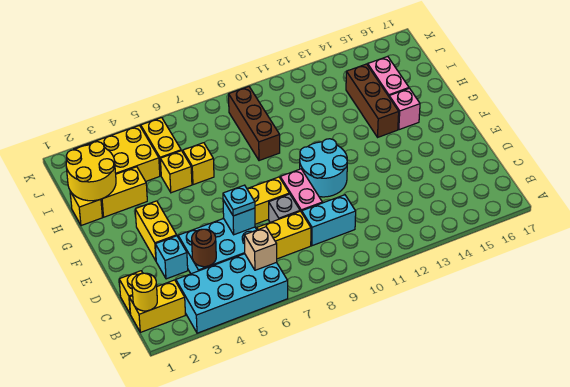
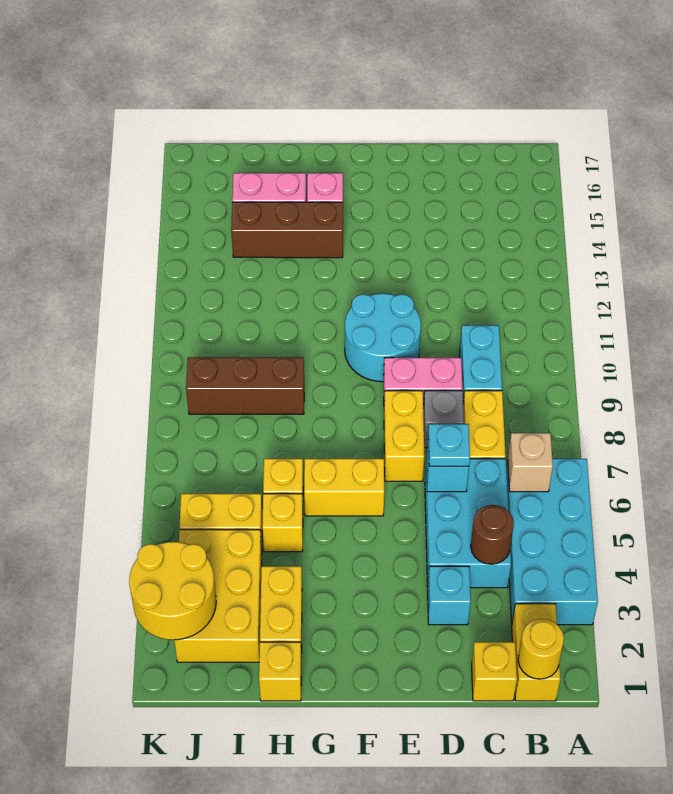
yellow 1x2 brick [135,201,177,261] -> yellow 1x2 brick moved to [304,459,384,516]
yellow 2x2 round brick [66,142,116,201] -> yellow 2x2 round brick moved to [129,542,216,640]

